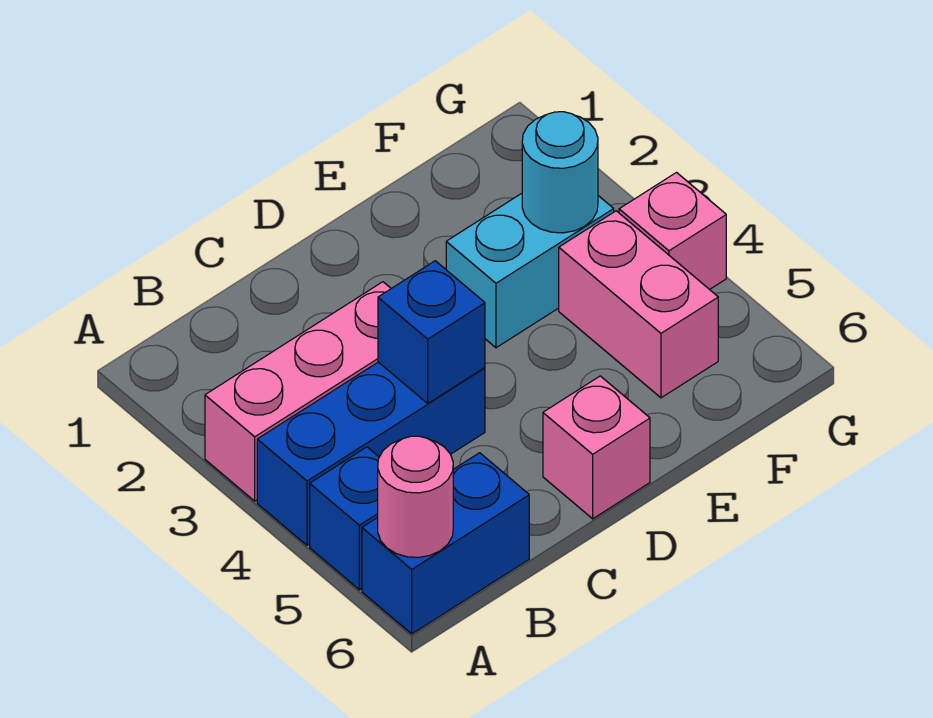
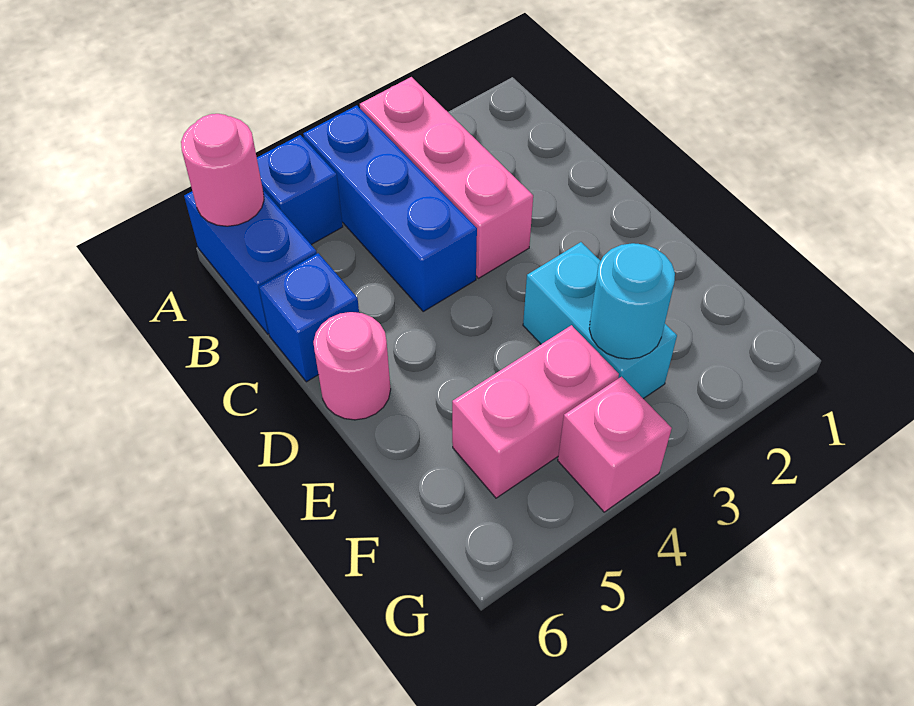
blue 1x1 brick [378,261,485,403] -> blue 1x1 brick moved to [259,253,359,382]
pink 1x1 brick [543,376,650,519] -> pink 1x1 round brick [313,312,391,420]

